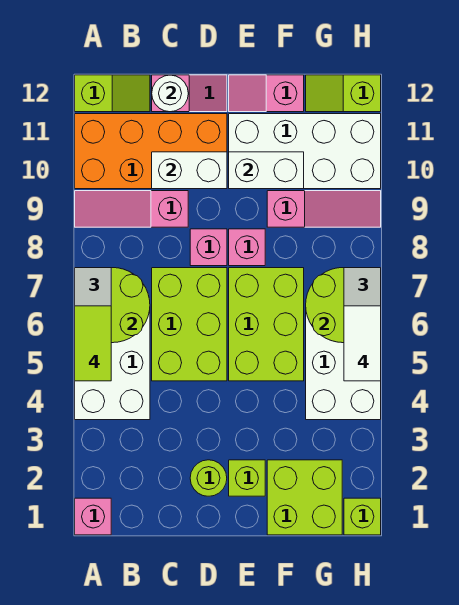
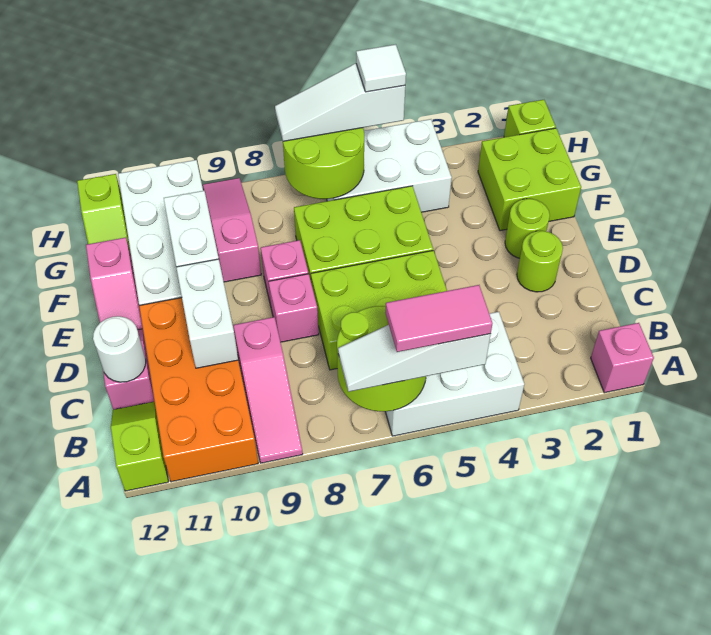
lime 1x2 tile [75,306,111,381] -> pink 1x2 tile [385,285,492,352]
lime 1x1 brick [229,460,265,496] -> lime 1x1 round brick [505,199,550,258]
white 1x2 tile [344,306,381,381] -> white 1x1 tile [356,44,406,92]

